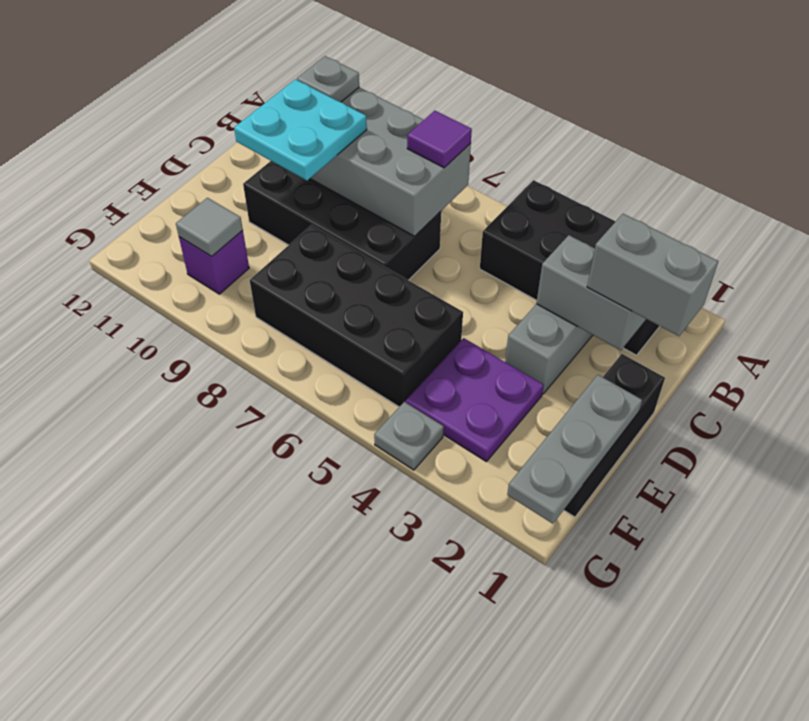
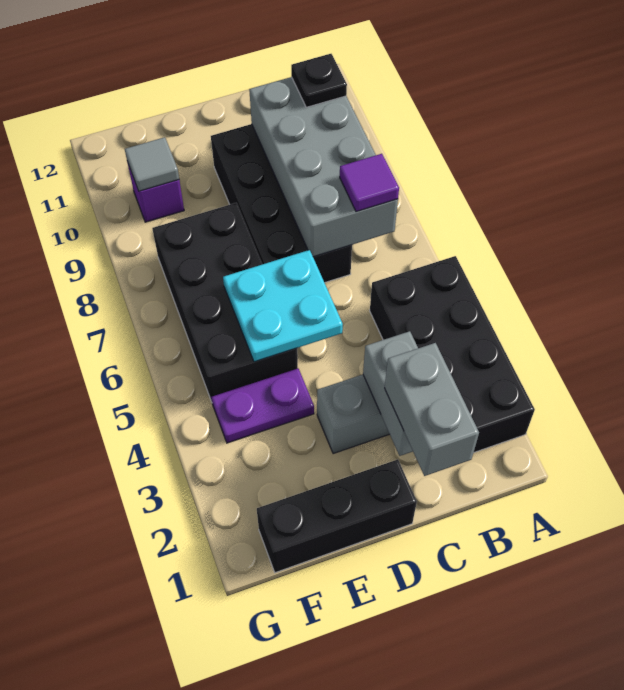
grey 1x1 plate [297,56,359,102] -> black 1x1 plate [291,54,347,107]
cyan 2x2 plate [234,79,367,181] -> cyan 2x2 plate moved to [223,250,343,362]
grey 1x3 plate [507,375,642,524] -> none
purple 2x2 plate [406,338,544,462] -> purple 1x2 plate [211,369,314,443]
grey 1x1 plate [374,402,444,470] -> none

